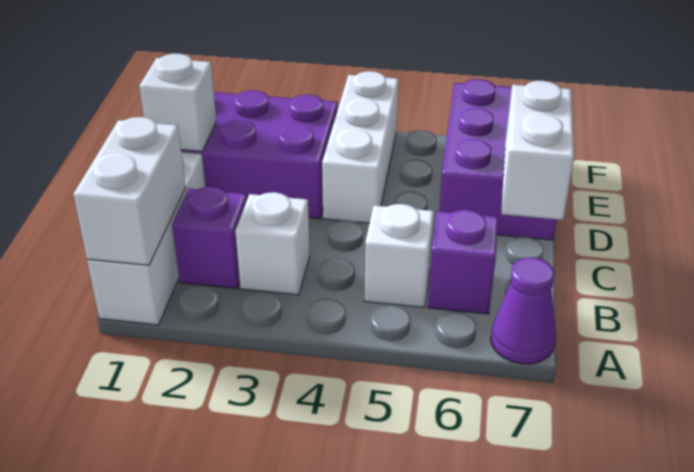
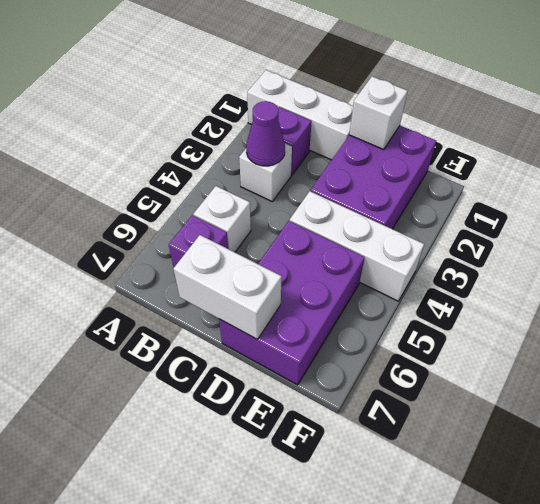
white 1x2 brick [73,117,186,265] -> none
purple 1x1 cone [491,257,556,364] -> purple 1x1 cone moved to [246,101,285,166]
purple 2x3 brick [439,79,556,240] -> purple 2x3 brick turned to [219,221,365,385]

